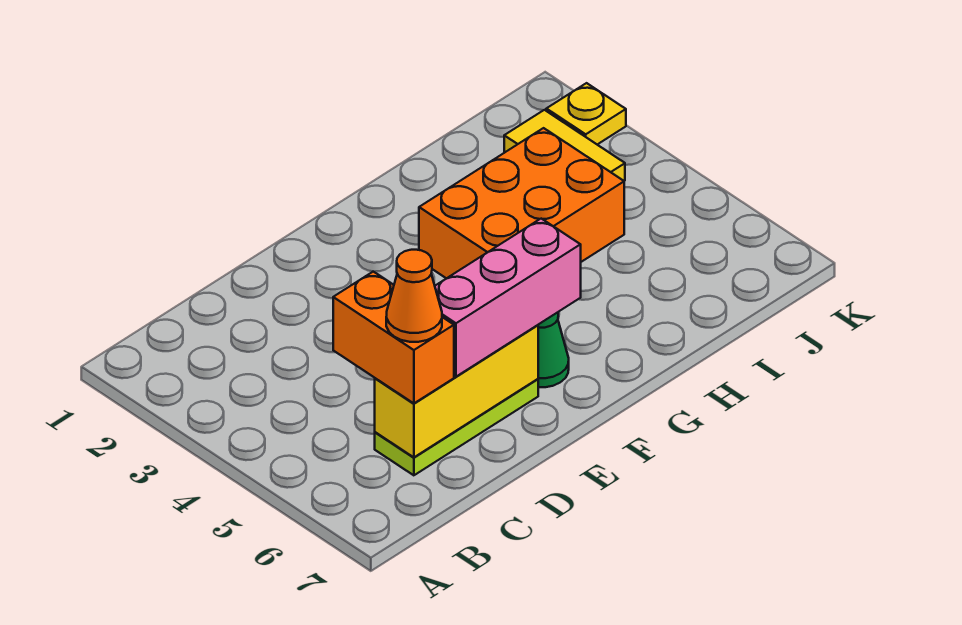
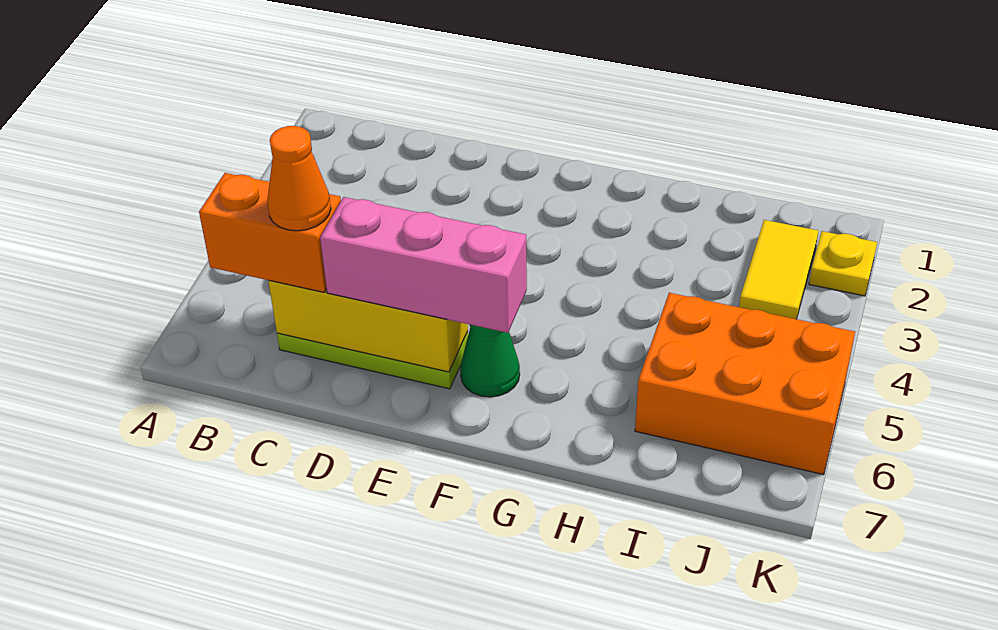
orange 1x2 brick [333,272,454,403] -> orange 1x2 brick turned to [199,173,341,292]
orange 2x3 brick [419,128,624,278] -> orange 2x3 brick moved to [635,293,855,475]

